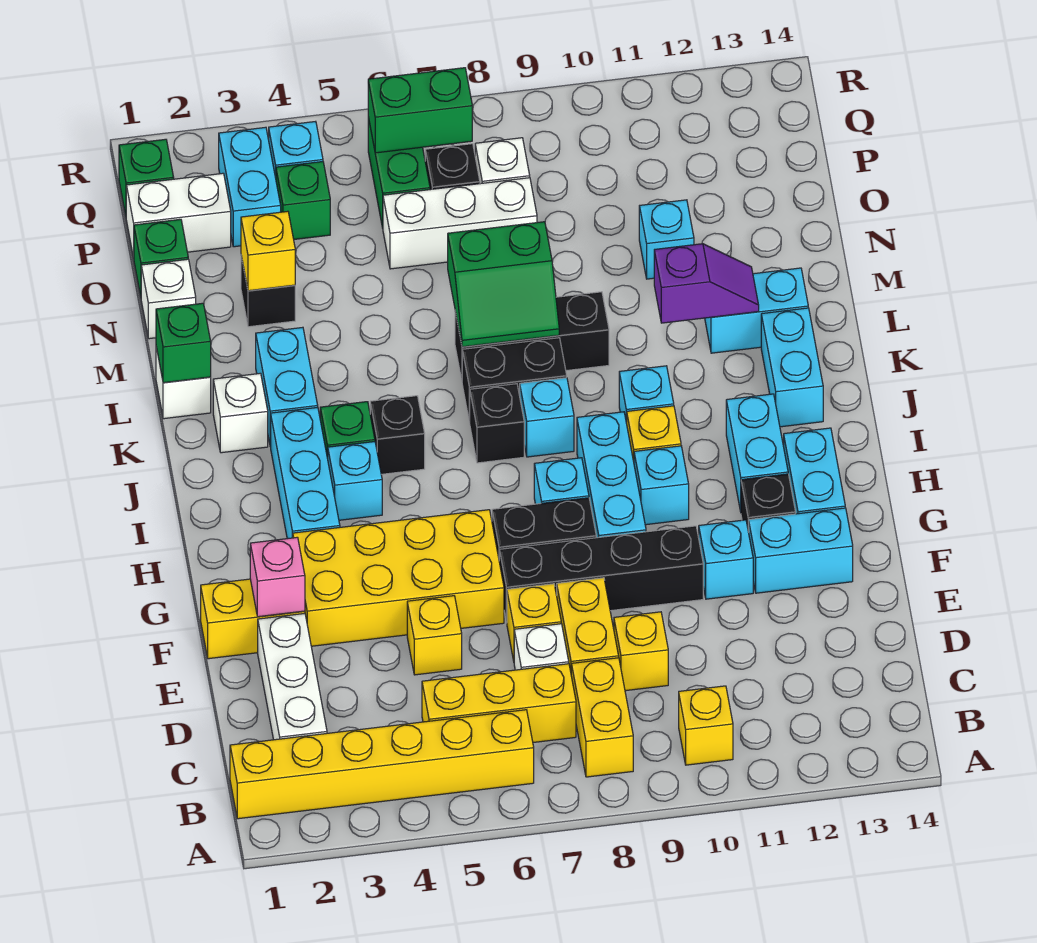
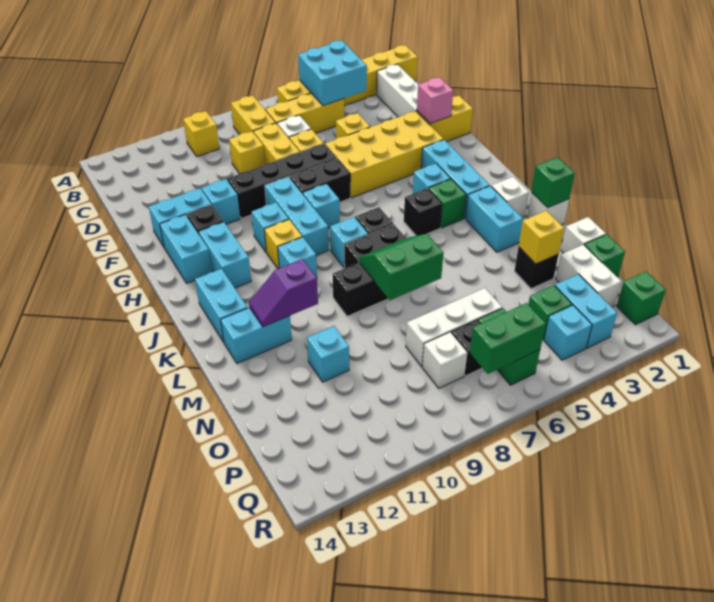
none -> cyan 2x2 brick [298,40,367,106]
white 1x2 brick [126,173,231,258] -> white 1x2 brick turned to [556,245,621,307]

